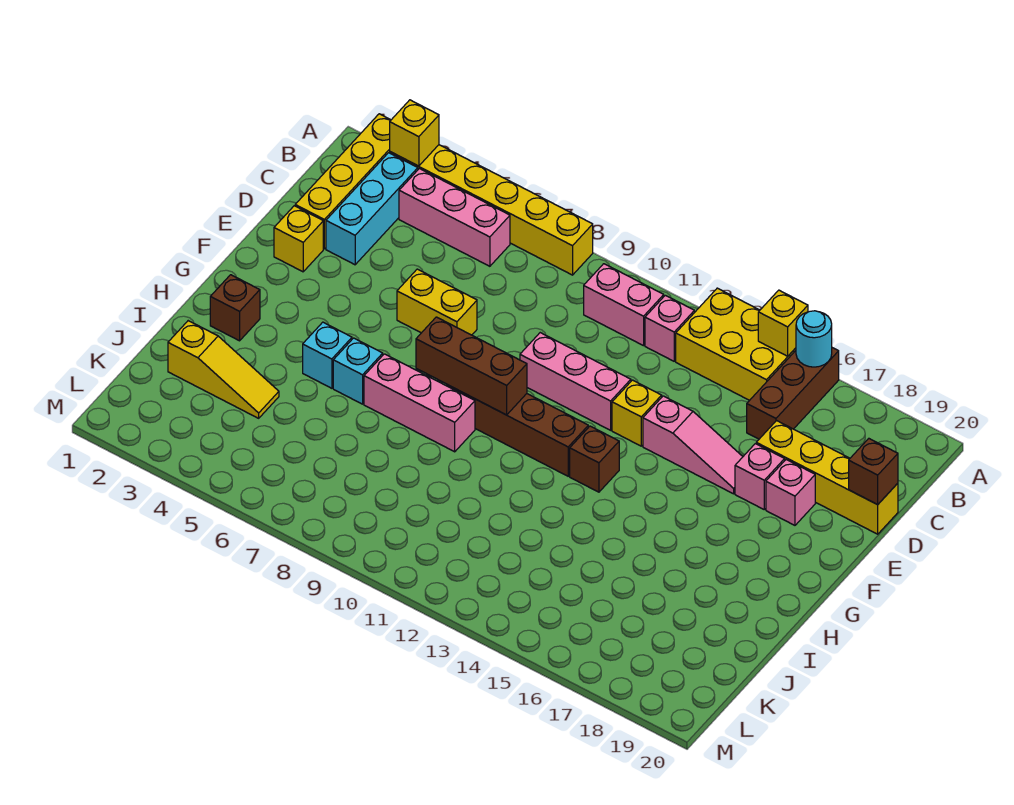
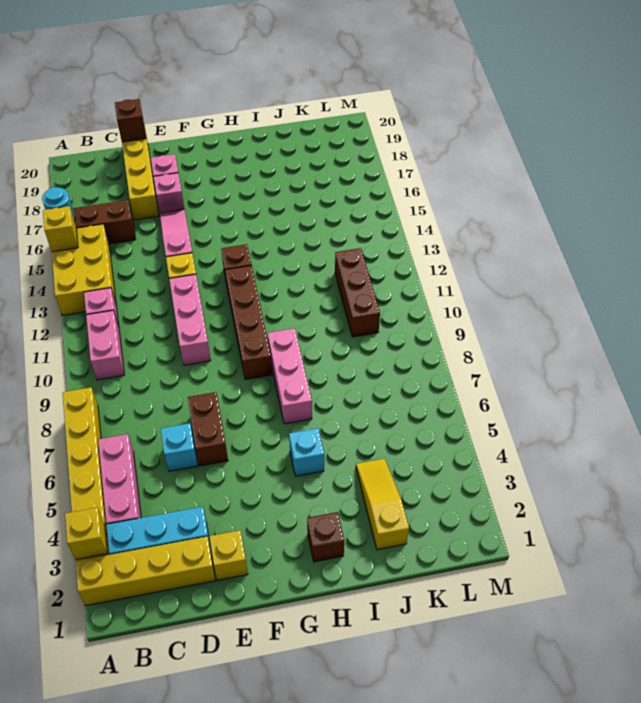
yellow 1x2 brick [397,269,477,335] -> brown 1x2 brick [188,392,228,466]
brown 1x3 brick [416,317,527,415] -> brown 1x3 brick moved to [335,248,380,337]
cyan 1x1 brick [333,338,383,404] -> cyan 1x1 brick moved to [161,423,198,471]

